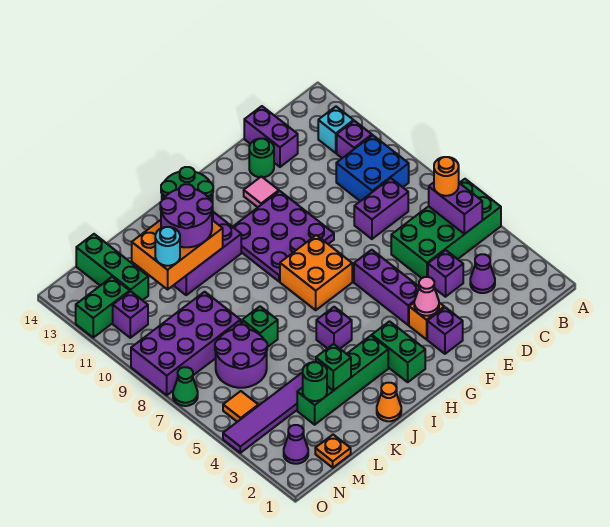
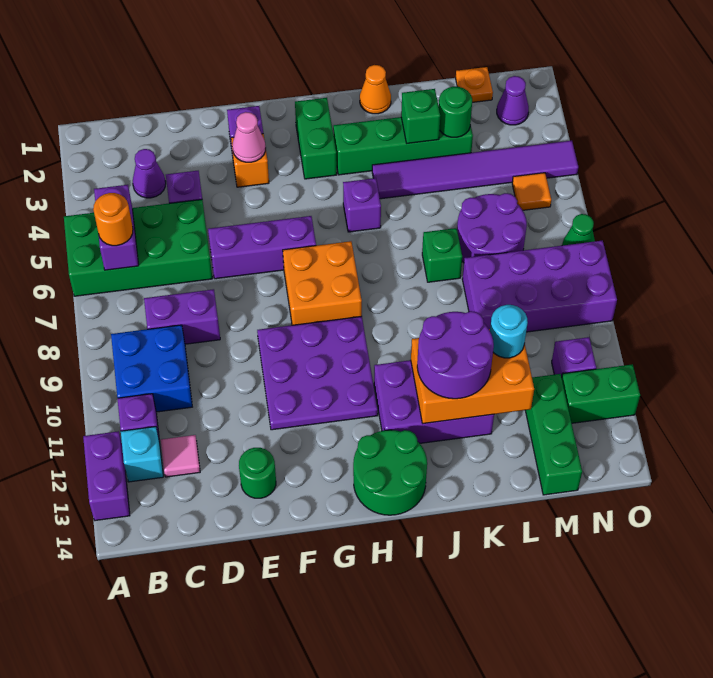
purple 1x2 brick [244,106,298,167] -> purple 1x2 brick moved to [83,431,130,521]
purple 1x3 brick [354,250,419,325] -> purple 1x3 brick turned to [208,216,316,279]
pink 1x1 tile [244,177,279,207] -> pink 1x1 tile moved to [161,435,200,477]

